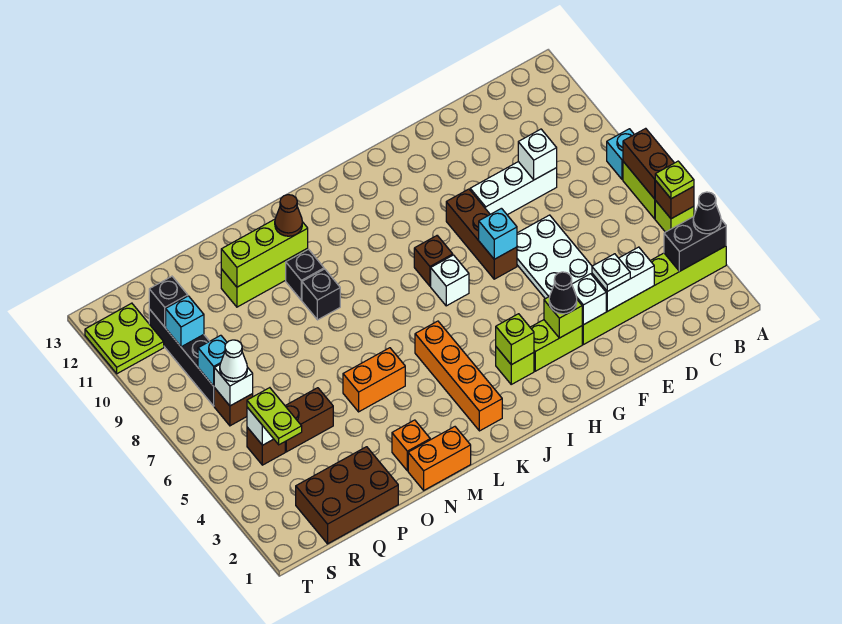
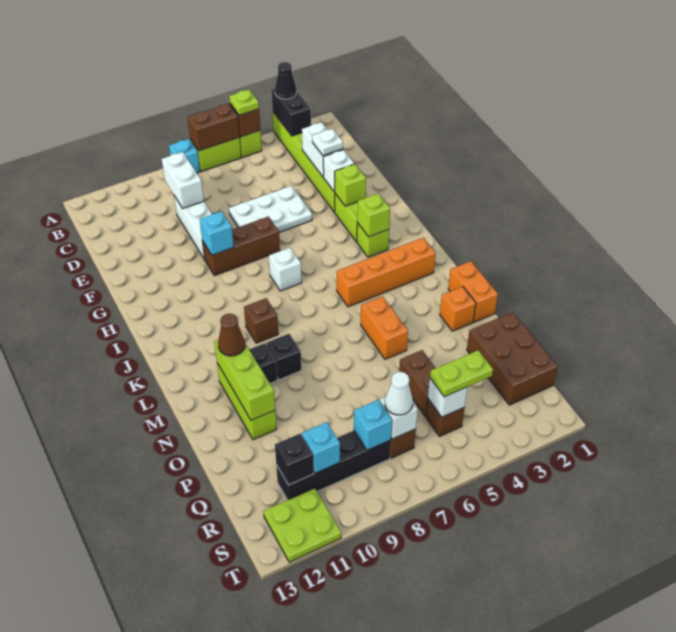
white 1x1 brick [518,129,557,180] -> white 1x2 brick [162,152,204,208]
black 1x1 cone [549,272,577,314] -> none
cyan 1x1 brick [479,208,517,259] -> cyan 1x1 brick moved to [200,211,234,255]
brown 1x1 brick [414,236,453,286] -> brown 1x1 brick moved to [244,298,278,343]

